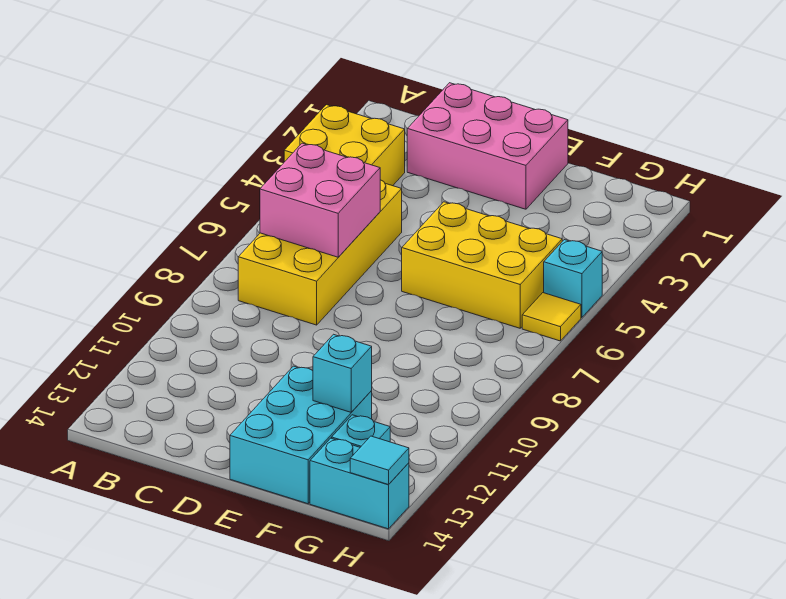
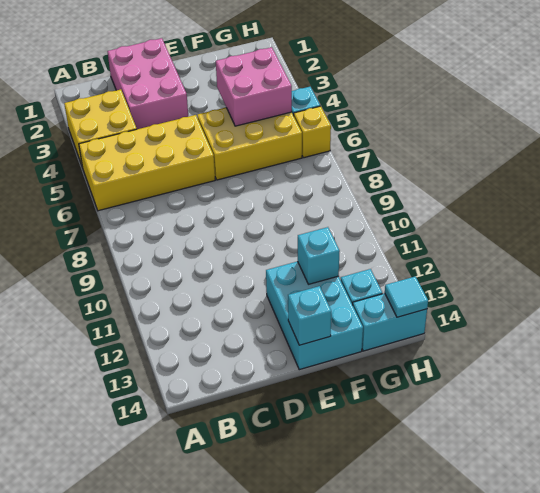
yellow 2x4 brick [238,180,402,325] -> yellow 2x4 brick turned to [79,115,215,211]
pink 2x2 brick [260,143,380,257] -> pink 2x2 brick moved to [216,47,292,126]
pink 2x3 brick [407,83,568,209] -> pink 2x3 brick turned to [107,38,188,129]
none -> cyan 1x1 brick [288,286,331,345]
yellow 1x1 tile [522,293,581,341] -> yellow 1x1 brick [294,106,331,158]

